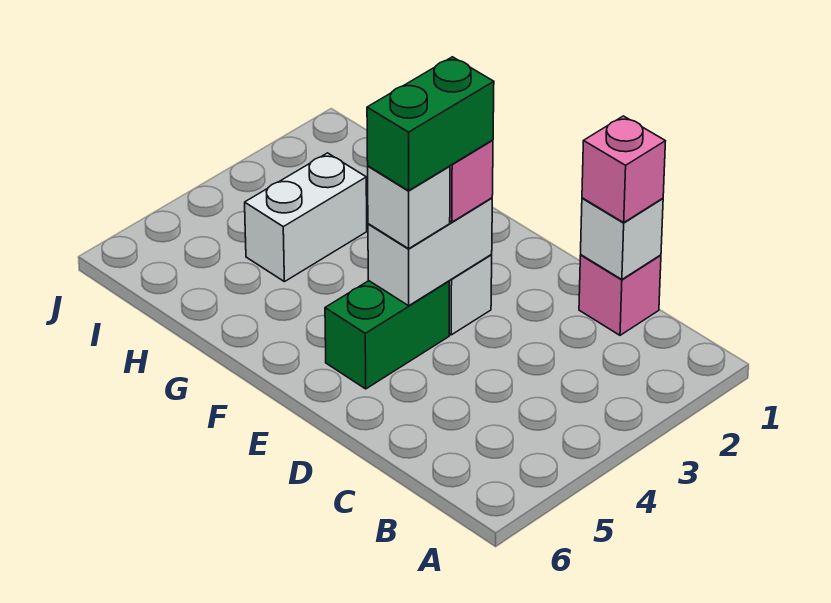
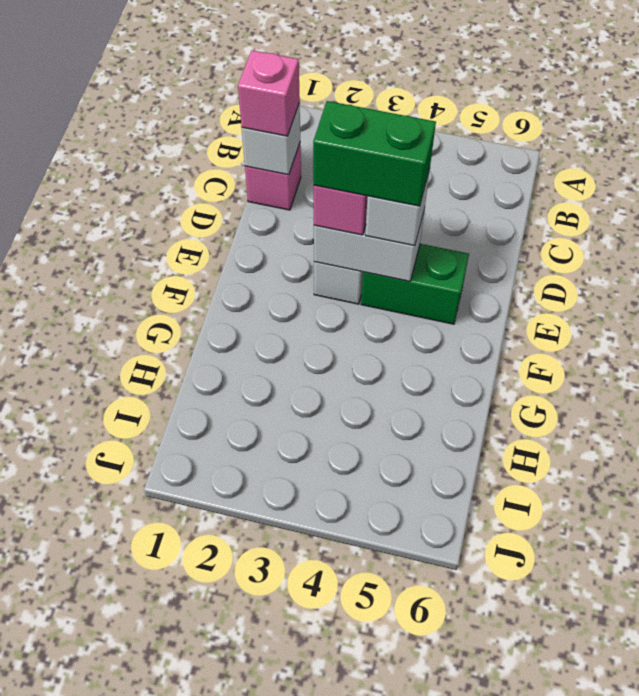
white 1x2 brick [245,153,367,282] -> none

